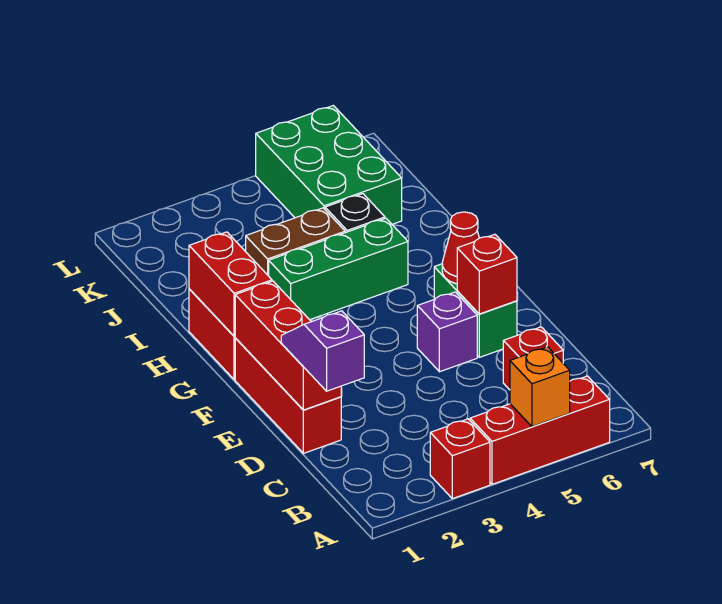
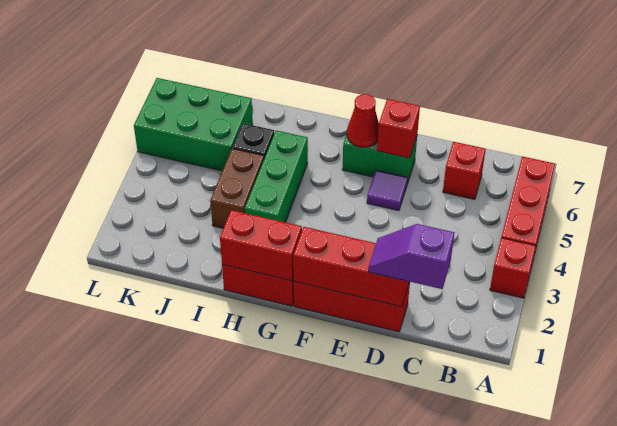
orange 1x1 brick [510,347,570,427] -> none
purple 1x1 brick [417,292,477,372] -> purple 1x1 tile [367,170,408,211]

